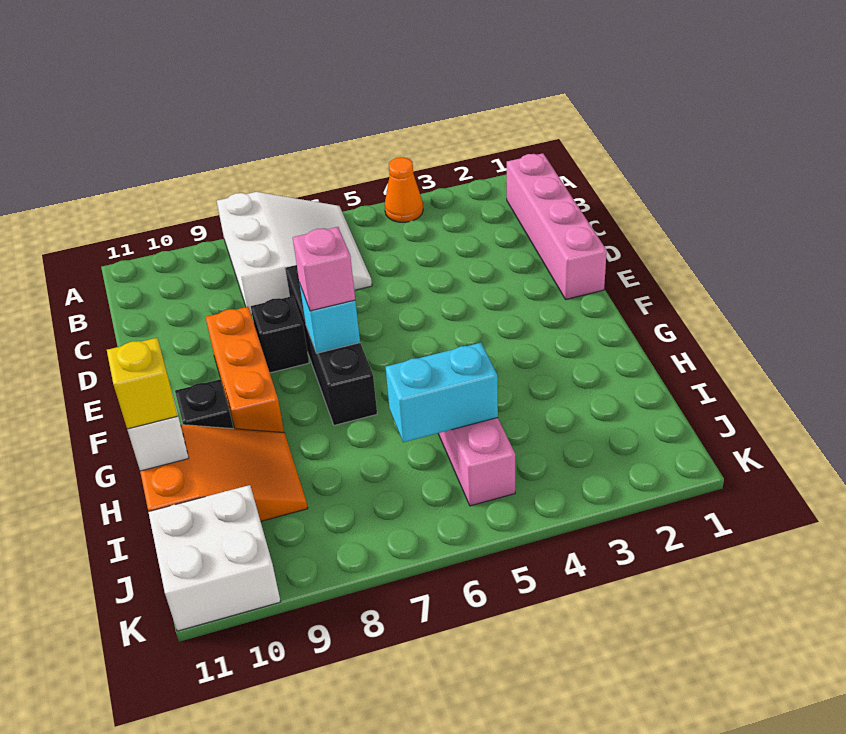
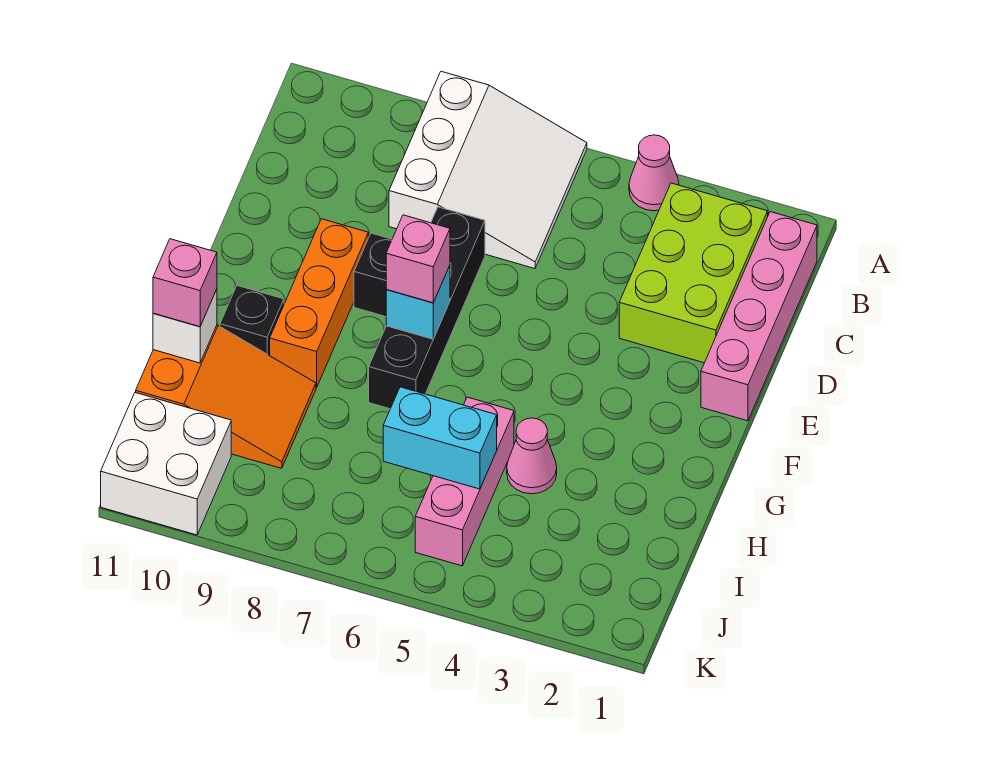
orange 1x1 cone [385,157,423,222] -> pink 1x1 cone [629,135,679,211]
none -> lime 2x3 brick [619,183,768,363]
none -> pink 1x1 cone [507,418,557,494]
yellow 1x1 brick [107,338,177,429] -> pink 1x1 brick [153,239,217,327]

